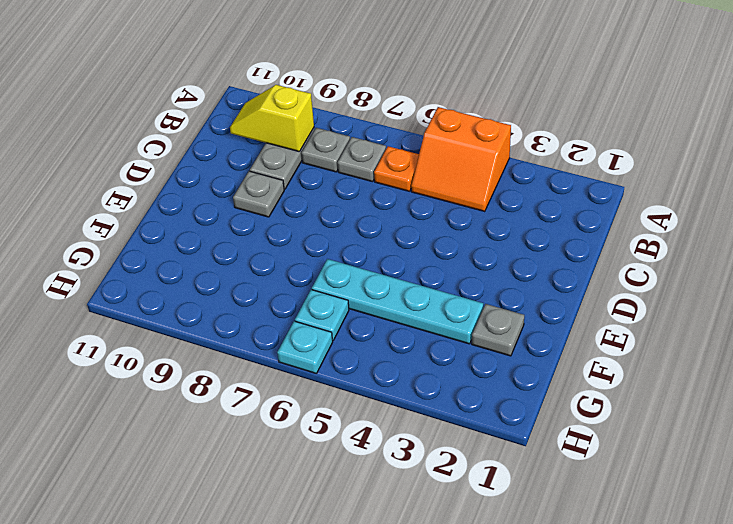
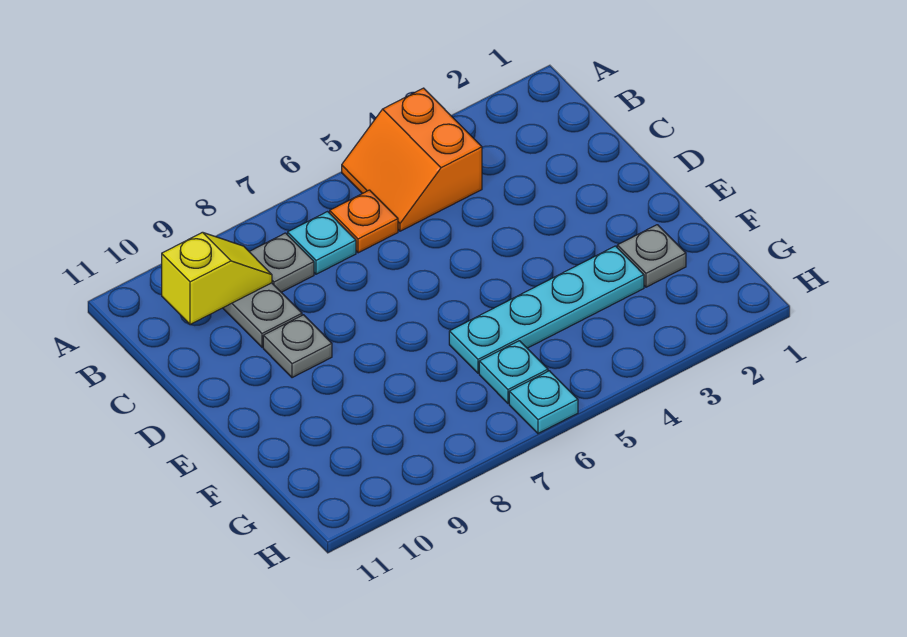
orange 2x2 slope [411,107,511,211] -> orange 2x2 slope turned to [342,88,482,231]
grey 1x1 plate [337,137,386,182] -> cyan 1x1 plate [288,212,356,274]
yellow 1x2 slope [230,85,314,152] -> yellow 1x2 slope turned to [162,232,272,325]

